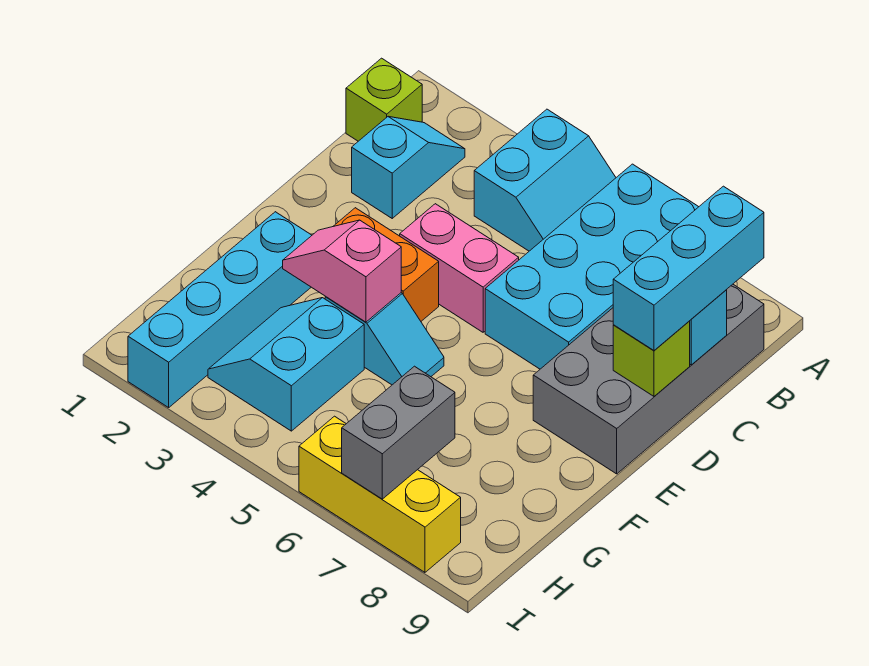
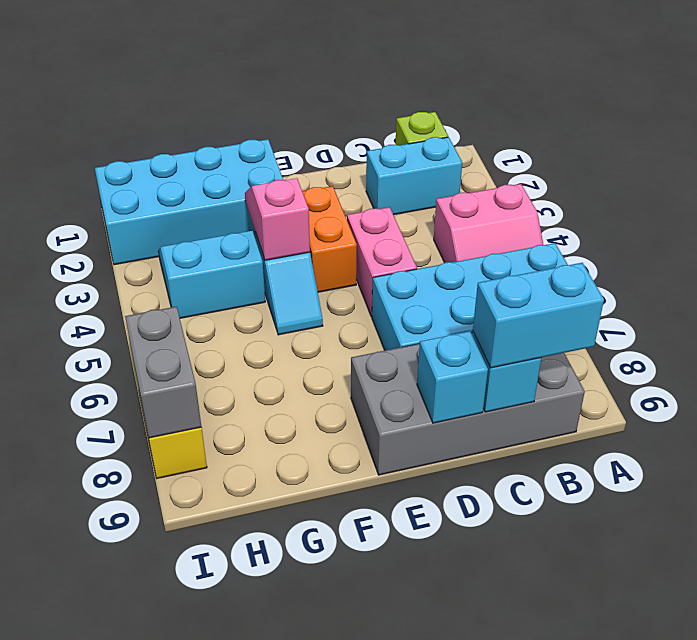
cyan 2x2 slope [474,109,616,251] -> pink 2x2 slope [434,184,543,263]
cyan 1x2 slope [352,117,465,218] -> cyan 1x2 brick [366,137,462,215]
cyan 1x3 brick [613,186,764,350] -> cyan 1x2 brick [473,263,604,368]
lime 1x1 brick [613,322,690,396] -> cyan 1x1 brick [417,331,488,423]
cyan 1x4 brick [128,212,312,407] -> cyan 2x4 brick [95,139,283,265]
grey 1x2 brick [342,366,455,499] -> grey 1x2 brick turned to [125,307,201,438]

